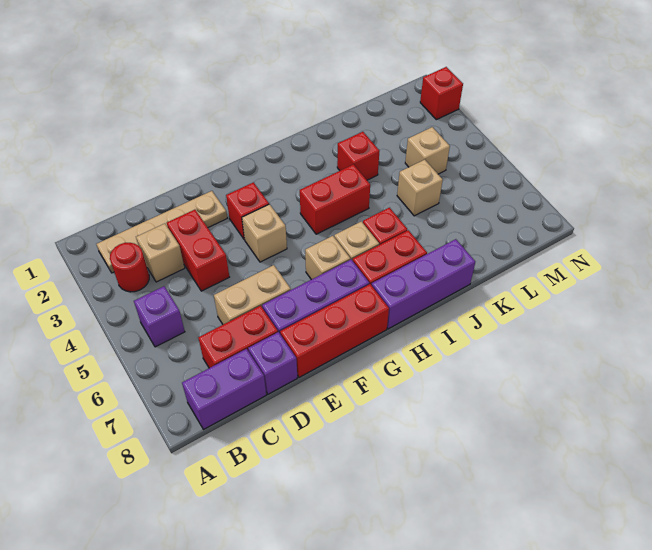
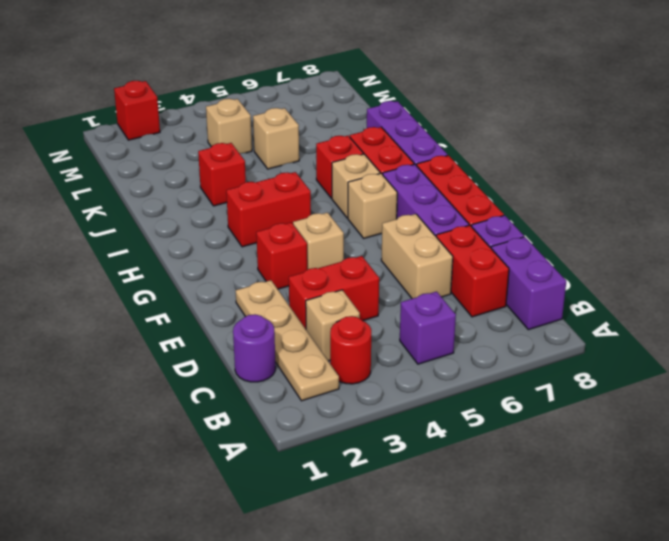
none -> purple 1x1 round brick [233,314,276,382]
red 1x2 brick [300,164,370,234] -> red 1x2 brick turned to [226,172,311,247]

